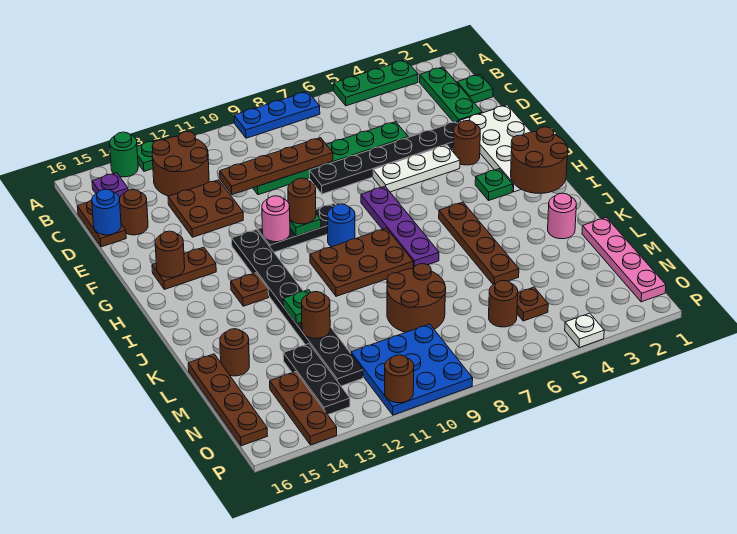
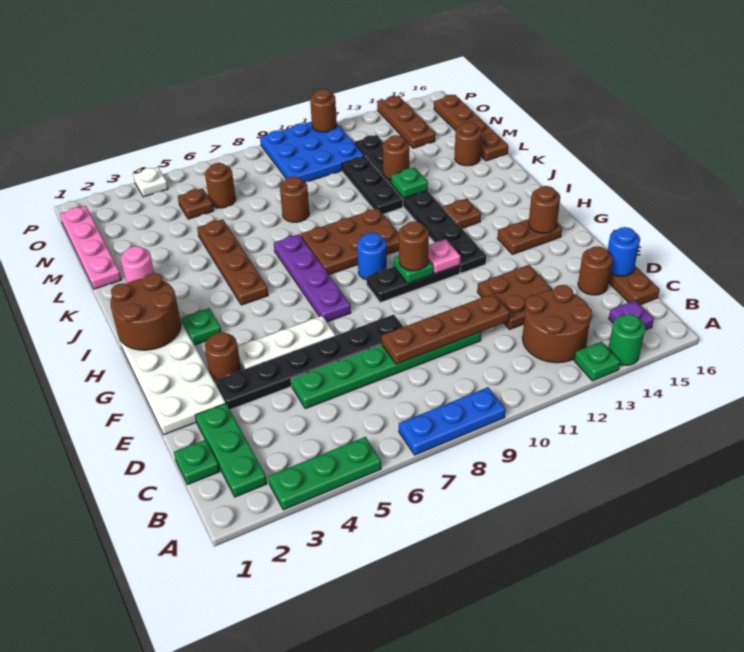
pink 1x1 round brick [262,196,290,242] -> pink 1x1 plate [428,239,461,274]
brown 2x2 round brick [387,264,446,332] -> brown 1x1 round brick [280,177,309,222]
black 1x3 plate [283,344,350,415] -> black 1x3 plate moved to [342,156,403,214]

